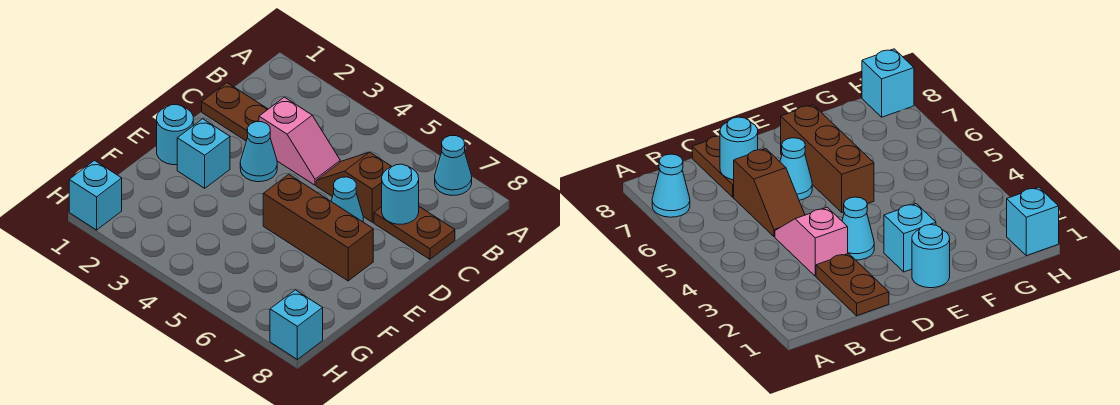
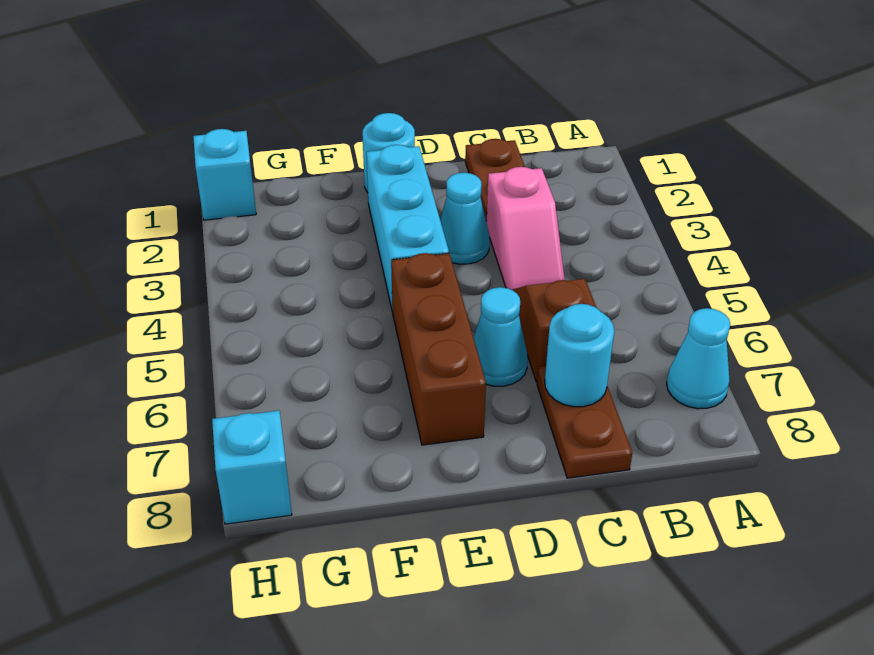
cyan 1x1 brick [177,119,230,188] -> cyan 1x3 brick [366,145,449,312]

